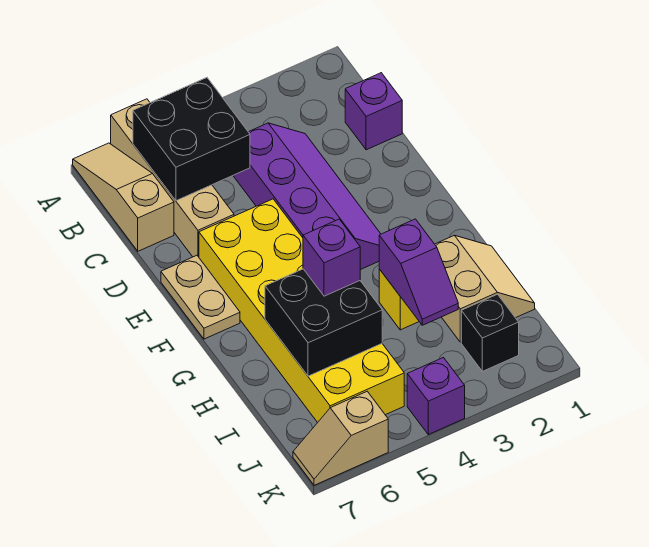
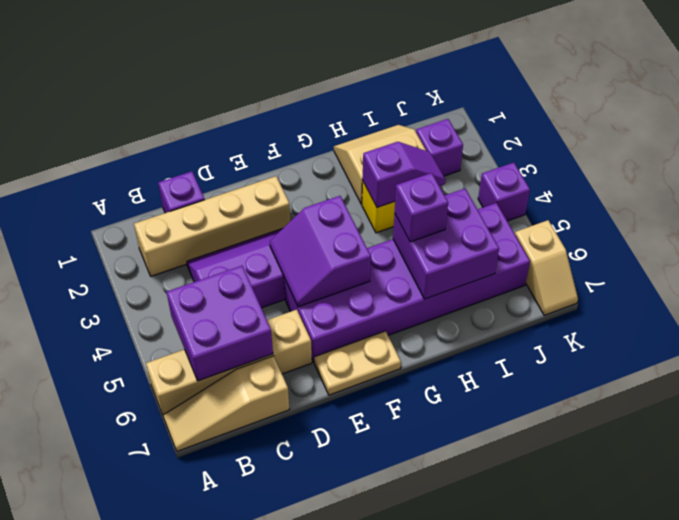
none -> tan 1x4 brick [134,176,290,276]
black 2x2 brick [133,78,250,201] -> purple 2x2 brick [167,266,273,381]
none -> purple 2x2 slope [270,196,371,307]
yellow 2x6 brick [199,199,404,423] -> purple 2x6 brick [284,203,530,362]
black 2x2 brick [265,269,382,376] -> purple 2x2 brick [393,189,499,299]
black 1x1 brick [461,294,519,371] -> purple 1x1 brick [416,119,463,176]

